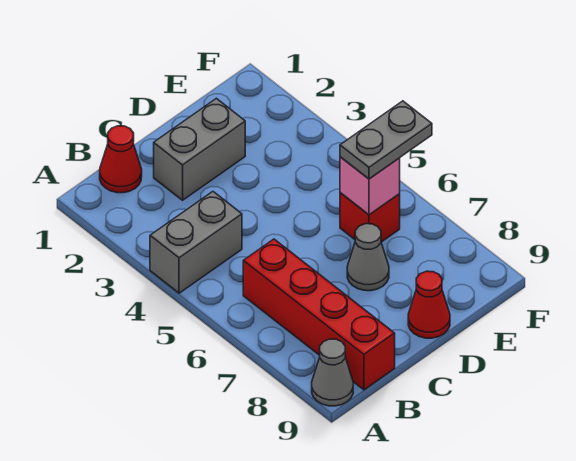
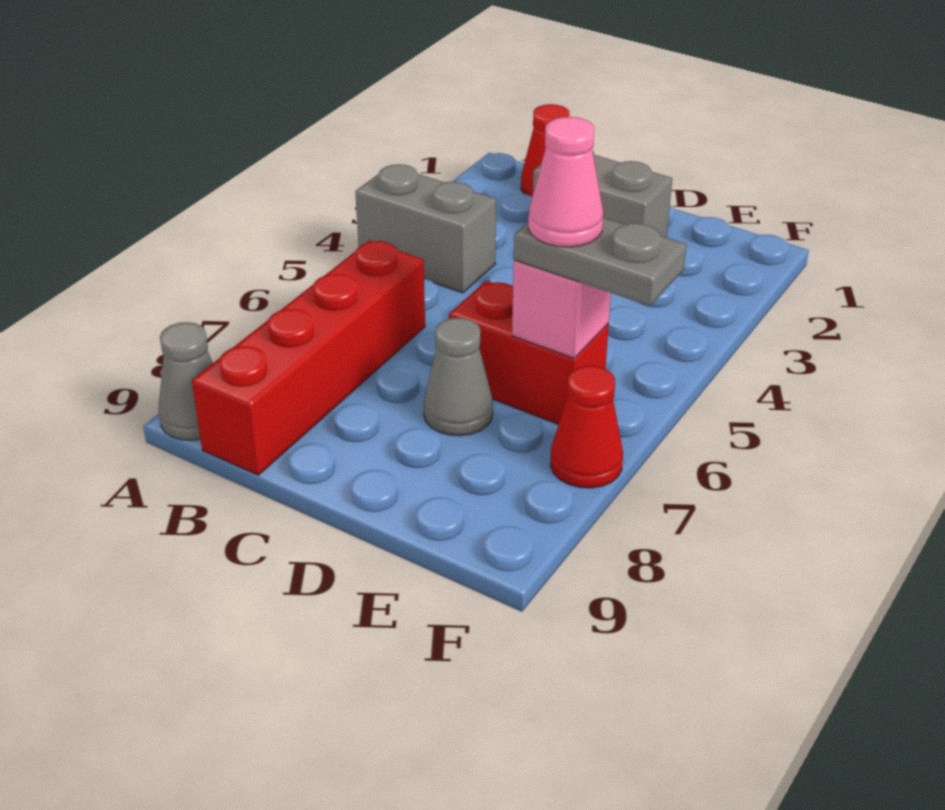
red 1x1 cone [408,271,450,338] -> red 1x1 cone moved to [550,366,623,488]
red 1x1 brick [340,193,400,242] -> red 1x2 brick [449,281,609,425]
none -> pink 1x1 cone [528,117,603,247]

